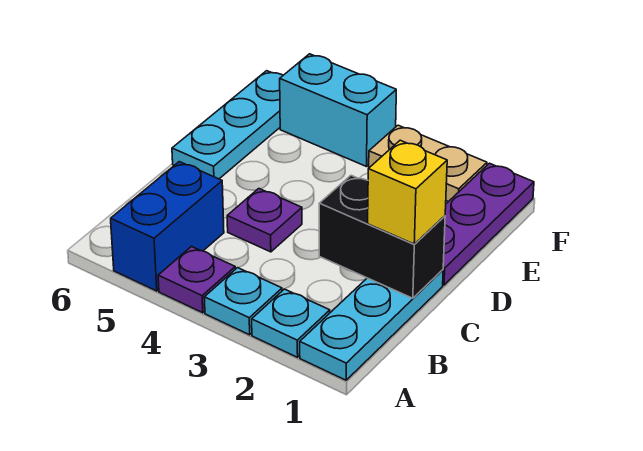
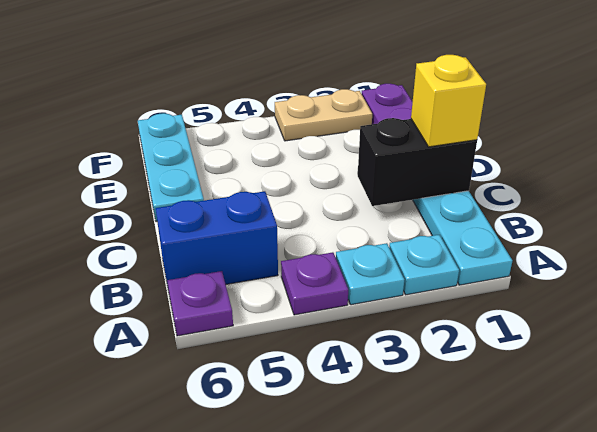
blue 1x2 brick [111,162,224,291] -> blue 1x2 brick turned to [156,191,278,291]
purple 1x1 plate [227,189,302,252] -> purple 1x1 plate moved to [167,271,233,336]
cyan 1x2 brick [280,54,396,167] -> none

